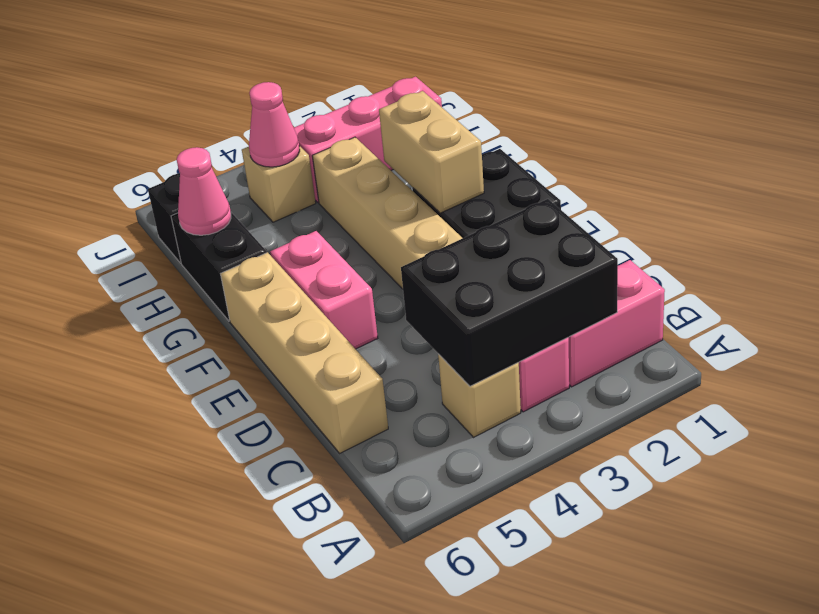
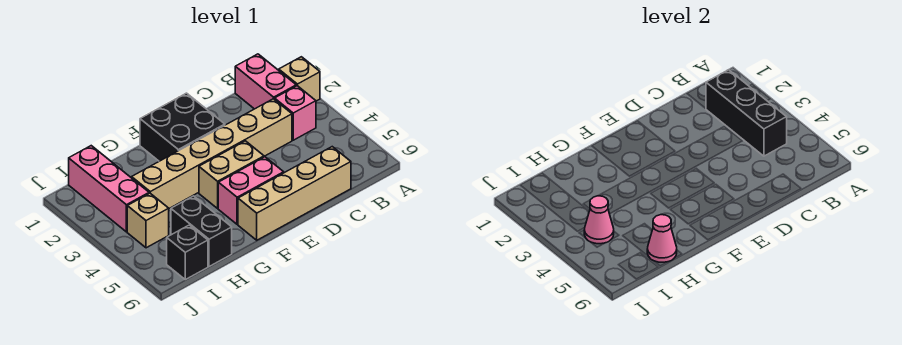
black 2x3 brick [401,199,618,386] -> black 1x3 brick [706,70,787,156]
tan 1x1 brick [438,354,521,437] -> tan 1x1 brick moved to [279,57,320,101]
tan 1x2 brick [379,91,484,213] -> tan 1x2 brick moved to [199,141,264,208]
black 1x2 brick [171,212,267,321] -> black 1x2 brick turned to [171,196,232,267]

